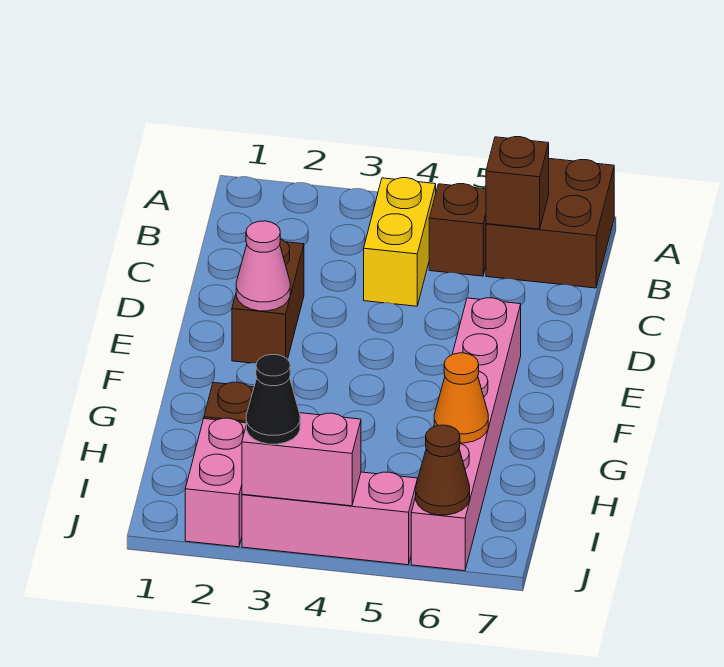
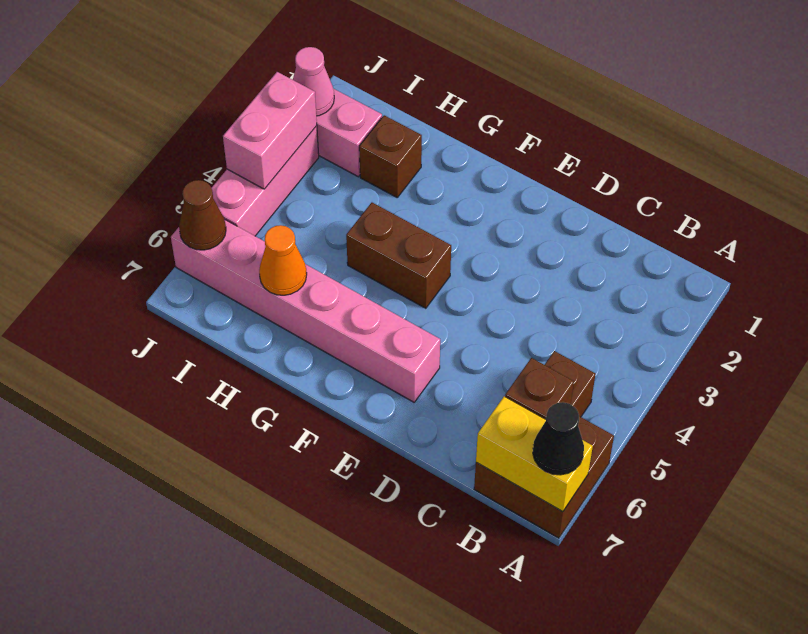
yellow 1x2 brick [364,178,436,306] -> yellow 1x2 brick moved to [476,396,593,512]
brown 1x2 brick [232,239,304,363] -> brown 1x2 brick moved to [346,203,451,308]
pink 1x1 cone [236,221,290,311] -> pink 1x1 cone moved to [293,47,334,116]
black 1x1 cone [246,355,300,444] -> black 1x1 cone moved to [533,402,584,475]

